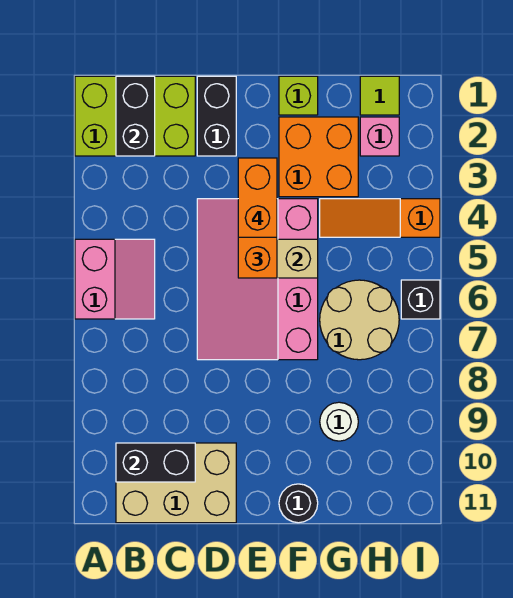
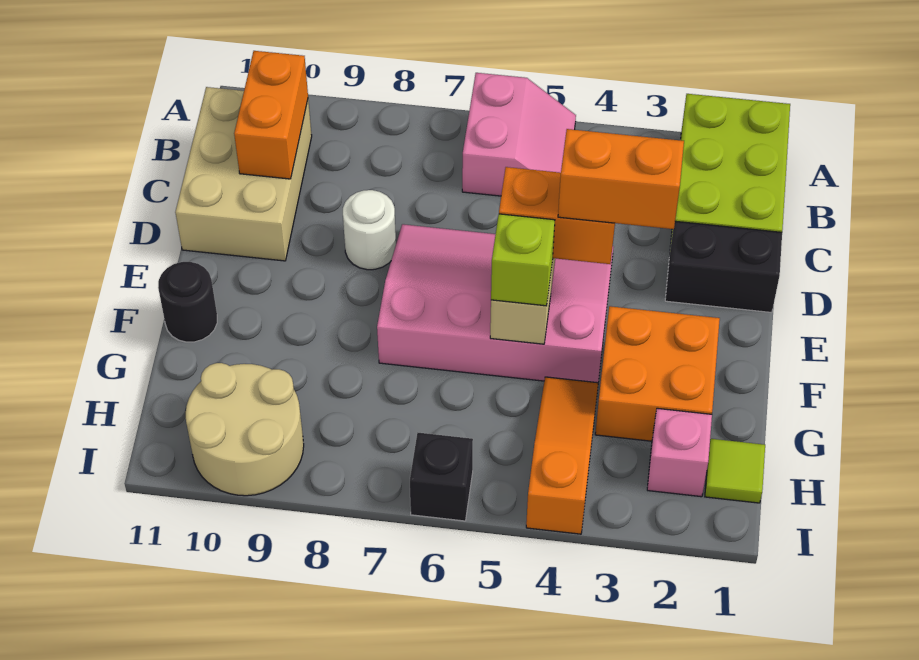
pink 2x2 slope [75,239,155,319] -> pink 2x2 slope turned to [462,73,576,196]
black 1x2 brick [116,76,155,156] -> none
black 1x2 brick [116,443,195,482] -> orange 1x2 brick [234,51,308,179]
lime 1x1 brick [279,76,318,115] -> lime 1x1 brick moved to [491,214,555,306]
tan 2x2 round brick [320,280,399,360] -> tan 2x2 round brick moved to [186,363,304,496]
white 1x1 round brick [320,402,358,441] -> white 1x1 round brick moved to [343,190,396,270]

